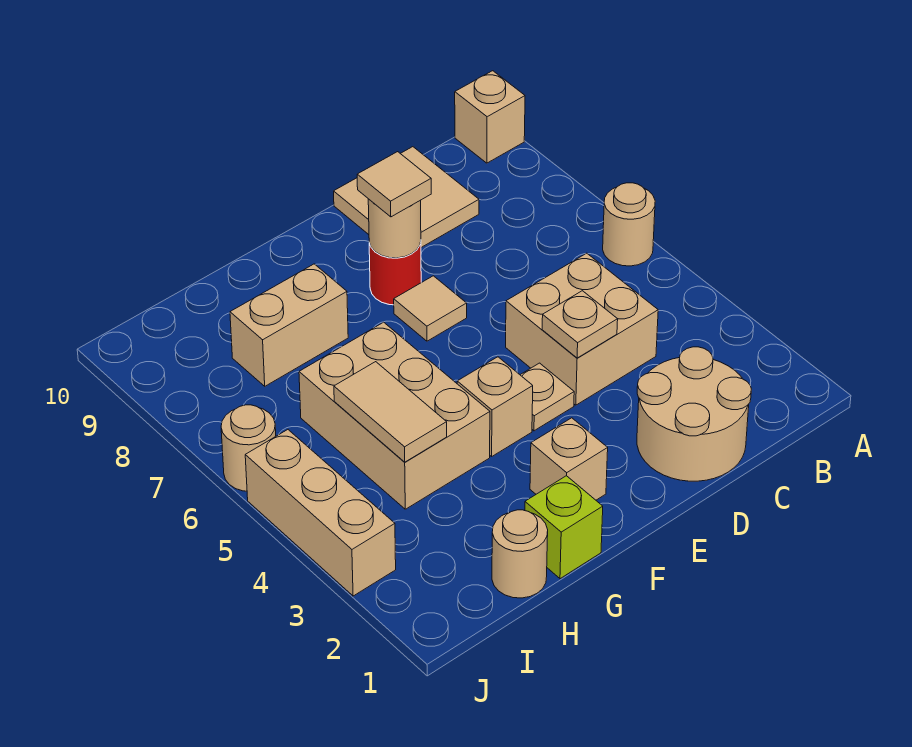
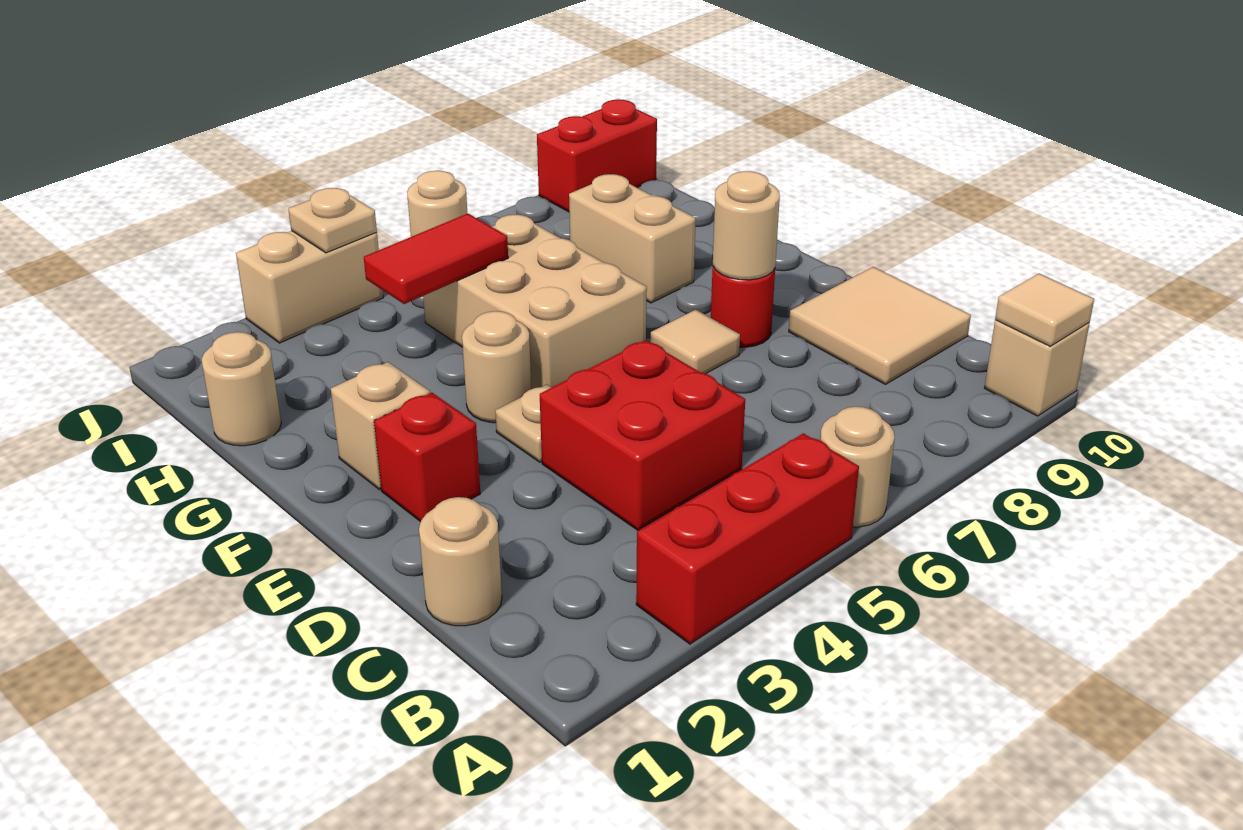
none -> red 1x3 brick [636,433,859,644]
tan 2x2 round brick [637,347,751,481] -> tan 1x1 round brick [419,497,502,626]
tan 2x2 brick [506,253,658,405] -> red 2x2 brick [540,340,745,530]
tan 1x1 plate [542,291,618,358] -> tan 1x1 plate moved to [288,188,377,253]
none -> red 1x1 brick [374,393,480,522]
tan 1x1 tile [357,152,431,217] -> tan 1x1 tile moved to [995,273,1094,346]
tan 1x1 brick [457,357,533,456] -> tan 1x1 round brick [462,311,531,423]
lime 1x1 brick [525,476,603,579] -> none
tan 2x3 brick [299,322,490,509] -> tan 2x3 brick turned to [423,215,647,389]
tan 1x2 tile [334,362,447,462] -> red 1x2 tile [364,213,508,304]
tan 1x3 brick [245,430,396,596] -> tan 1x2 brick [236,231,383,343]
none -> red 1x2 brick [537,100,657,212]

